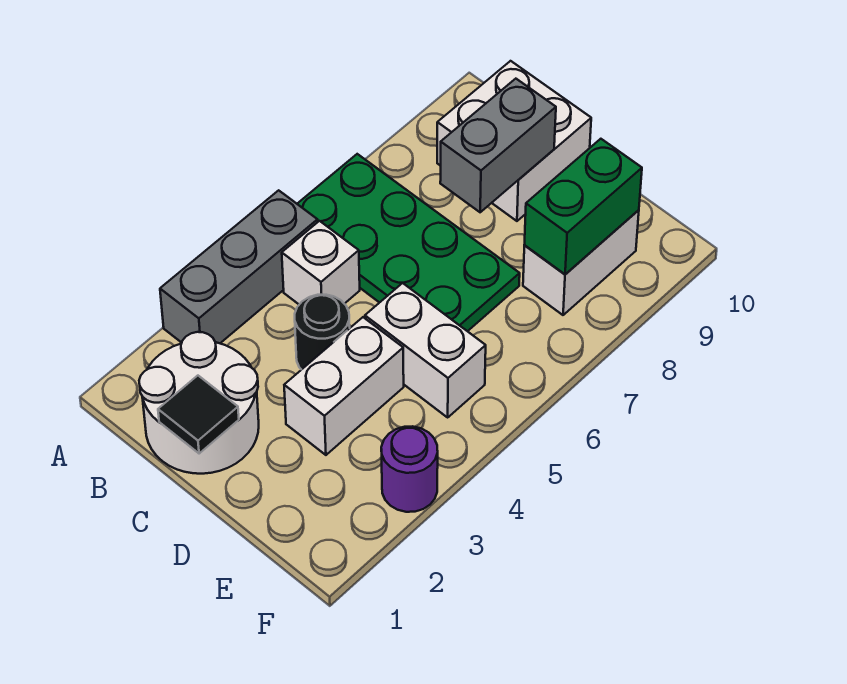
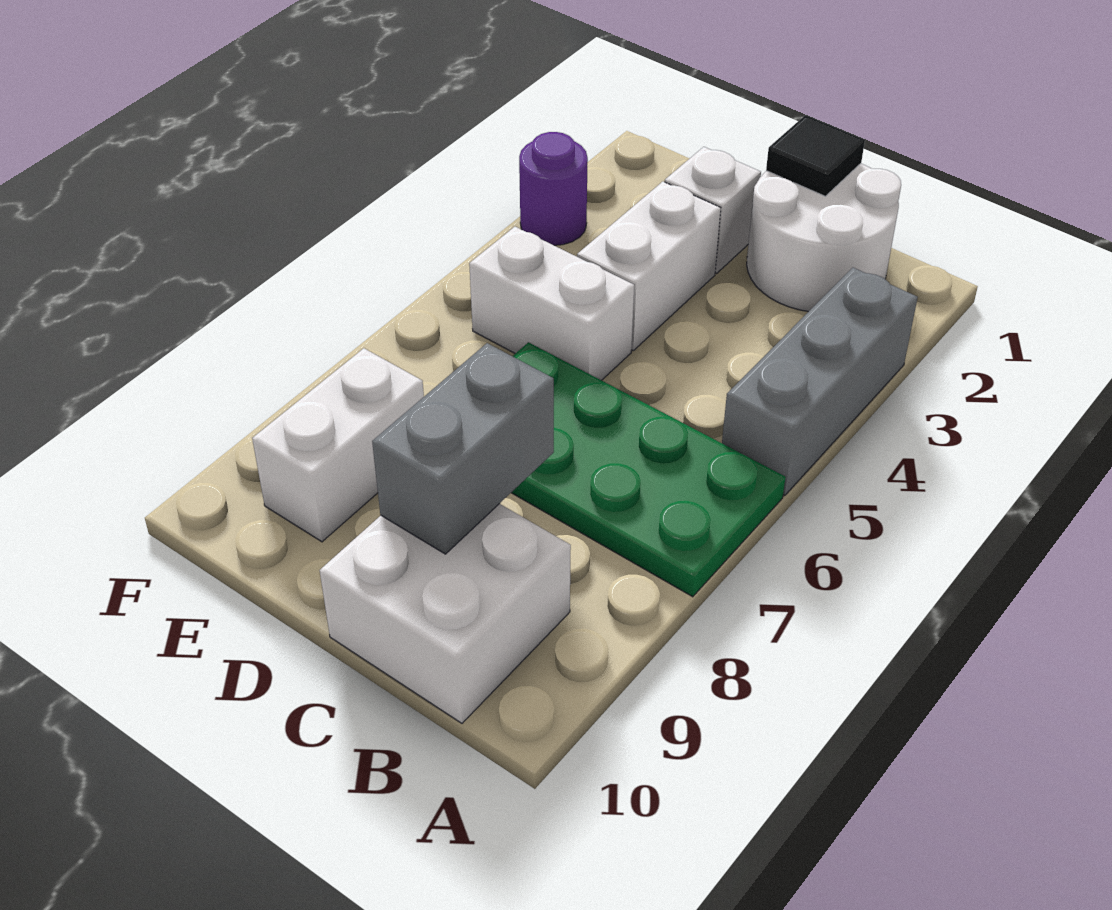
white 1x1 brick [282,221,360,304] -> white 1x1 brick moved to [665,147,761,273]
black 1x1 round brick [295,295,350,370] -> none
green 1x2 brick [524,139,642,274] -> none

